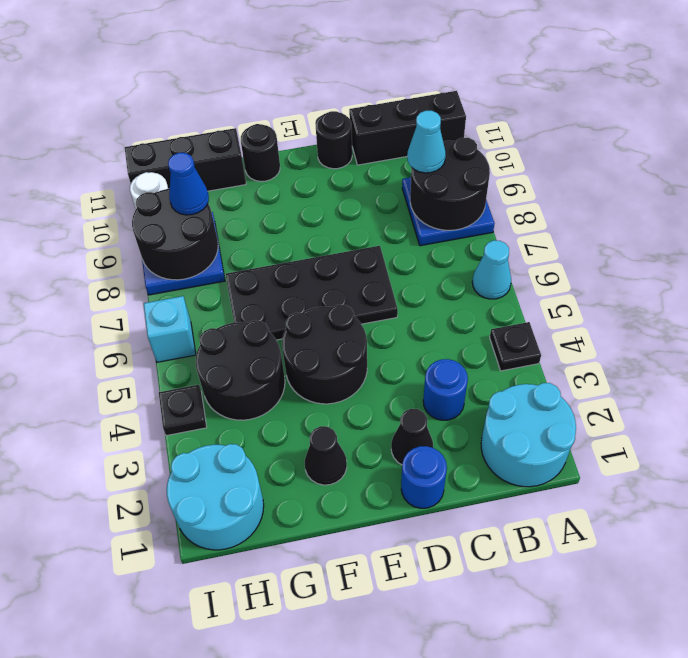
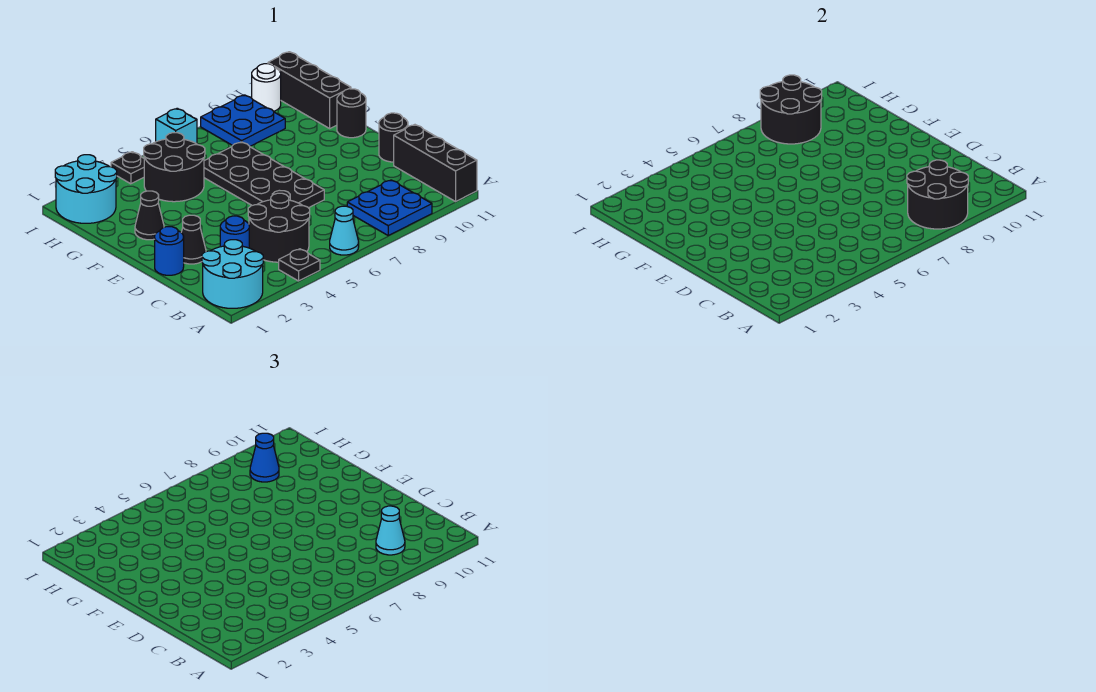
black 2x2 round brick [282,305,367,404] -> black 2x2 round brick moved to [248,193,310,262]

